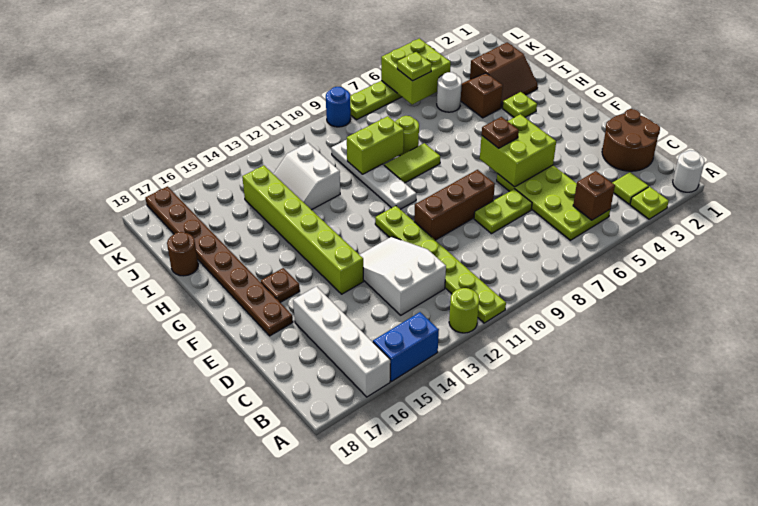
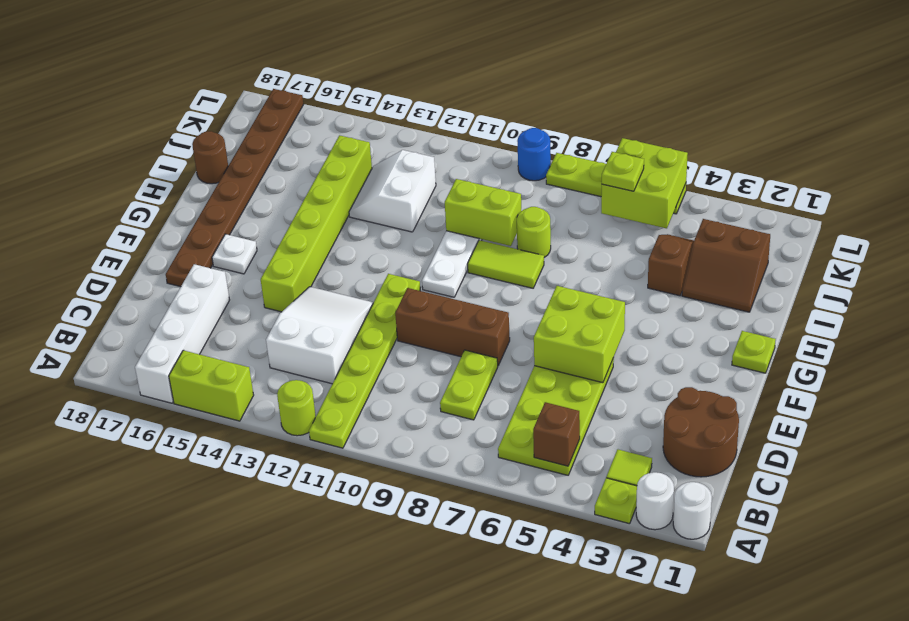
blue 1x2 brick [373,312,439,381] -> lime 1x2 brick [169,350,254,421]
lime 1x2 plate [474,189,532,234] -> lime 1x2 plate turned to [440,350,498,420]
brown 1x1 plate [482,117,519,148] -> none
brown 1x1 plate [261,268,300,302] -> white 1x1 plate [212,234,257,274]
lime 1x1 plate [502,92,537,117] -> lime 1x1 plate moved to [732,331,776,373]
white 1x1 round brick [437,72,462,112] -> white 1x1 round brick moved to [636,472,674,530]

